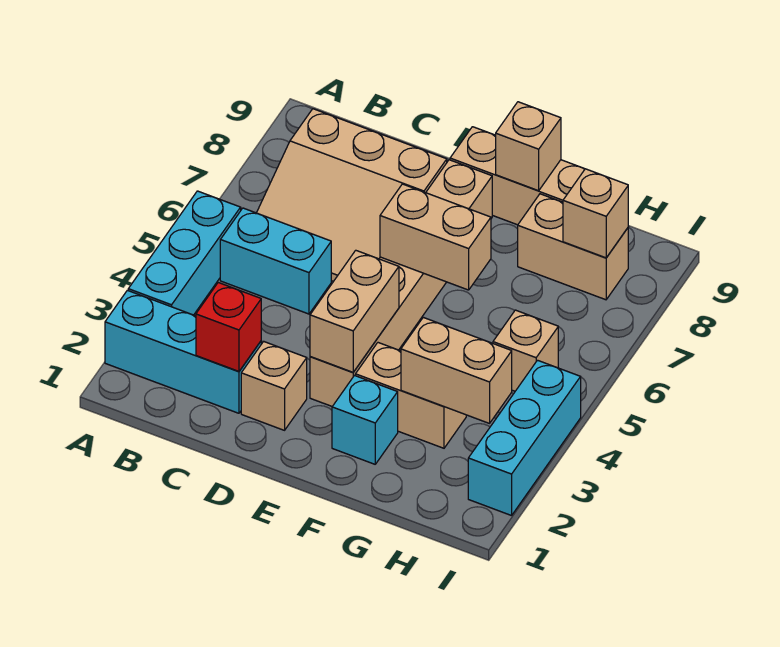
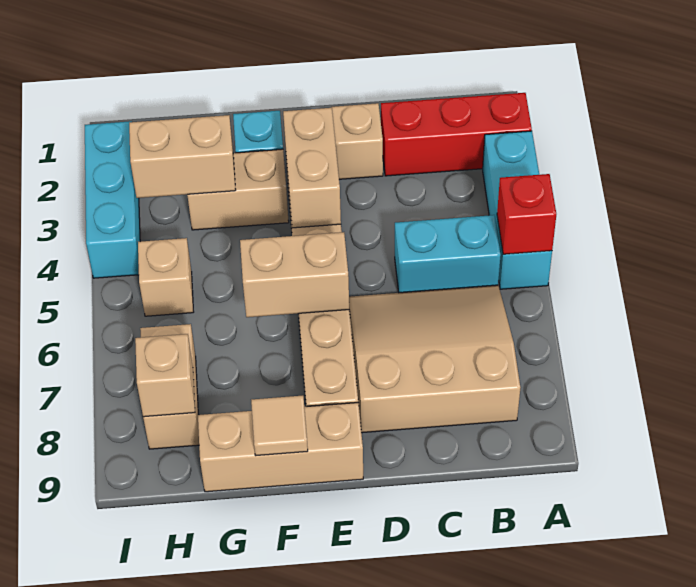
cyan 1x3 brick [105,290,261,413] -> red 1x3 brick [381,93,532,176]
red 1x1 brick [196,283,261,372] -> red 1x1 brick moved to [497,174,556,254]
tan 1x1 brick [496,102,561,191] -> tan 1x1 tile [251,396,308,456]
tan 1x2 brick [518,194,628,300] -> tan 1x2 brick turned to [140,324,199,449]

